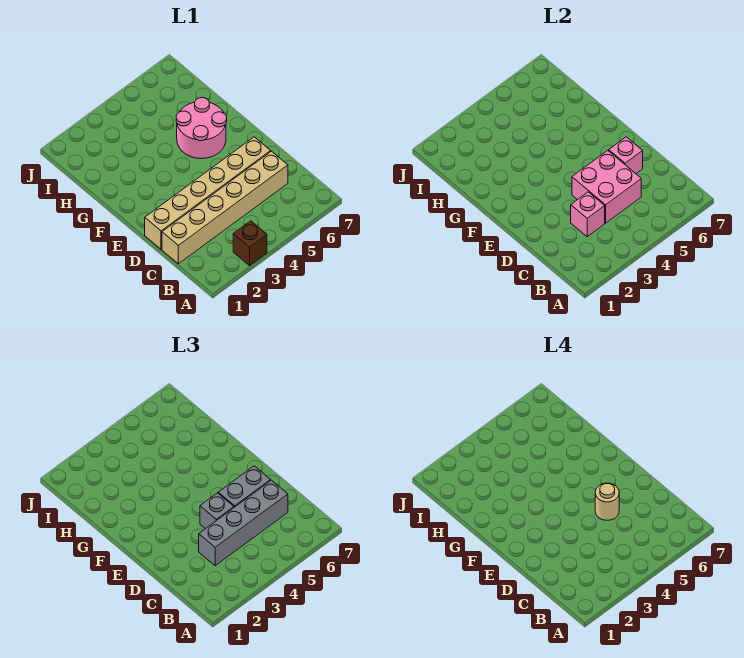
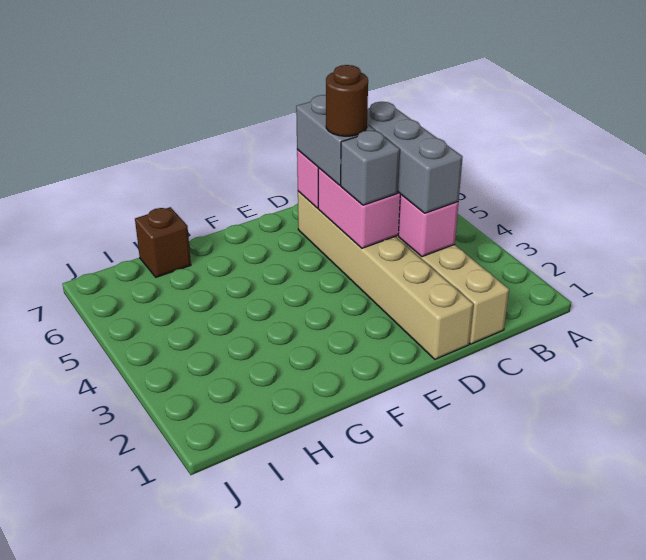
brown 1x1 brick [233,221,267,265] -> brown 1x1 brick moved to [135,207,191,277]
grey 1x4 brick [199,480,288,566] -> grey 1x3 brick [367,102,463,213]
tan 1x1 round brick [595,483,619,520] -> brown 1x1 round brick [326,65,368,136]
pink 2x2 round brick [176,98,227,159] -> none

